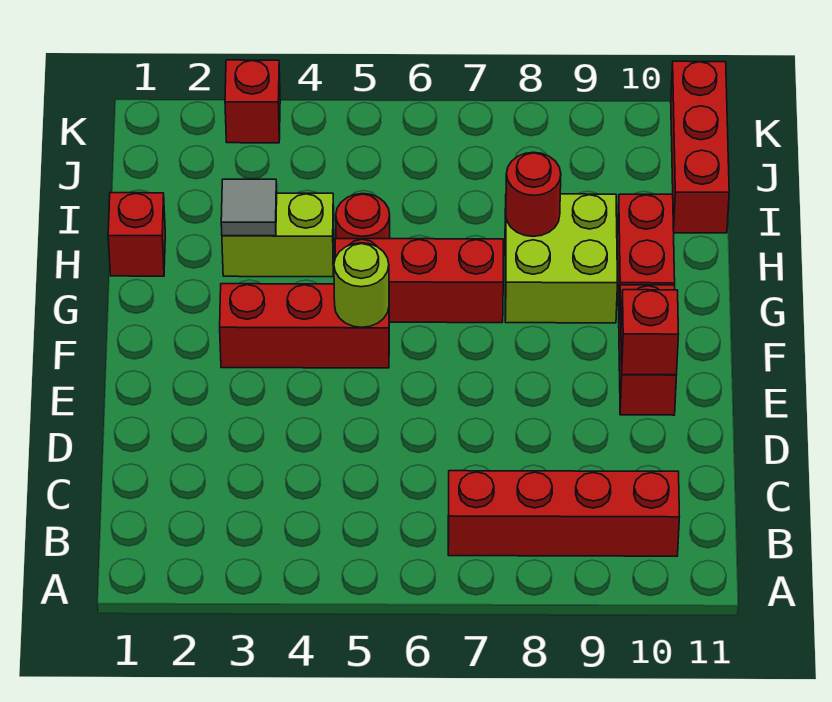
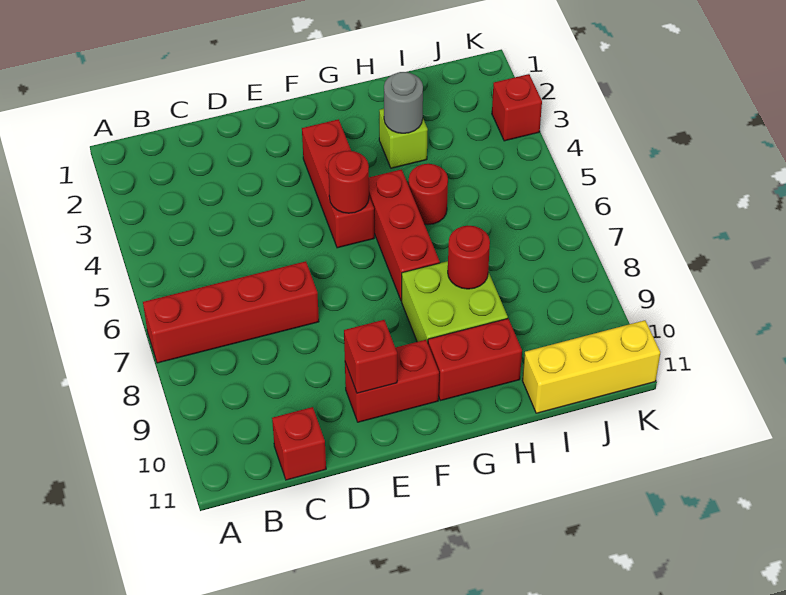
red 1x4 brick [448,471,679,556] -> red 1x4 brick turned to [143,261,319,363]
lime 1x1 round brick [334,243,389,327] -> red 1x1 round brick [328,151,369,213]
red 1x1 brick [108,193,165,276] -> red 1x1 brick moved to [272,407,326,480]
lime 1x2 brick [222,193,334,277] -> lime 1x1 brick [379,109,428,168]
grey 1x1 tile [221,179,277,236] -> grey 1x1 round brick [384,72,423,133]
red 1x3 brick [671,61,729,233] -> yellow 1x3 brick [522,320,660,413]

